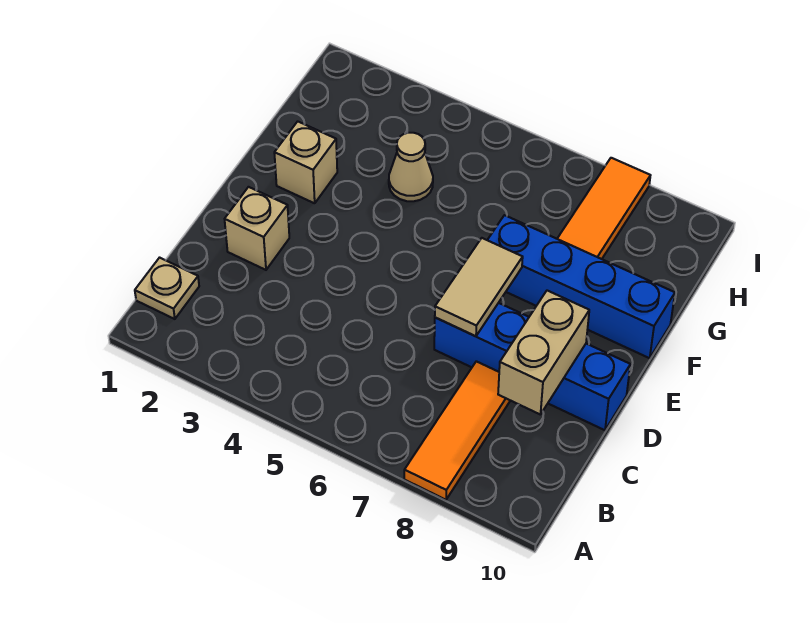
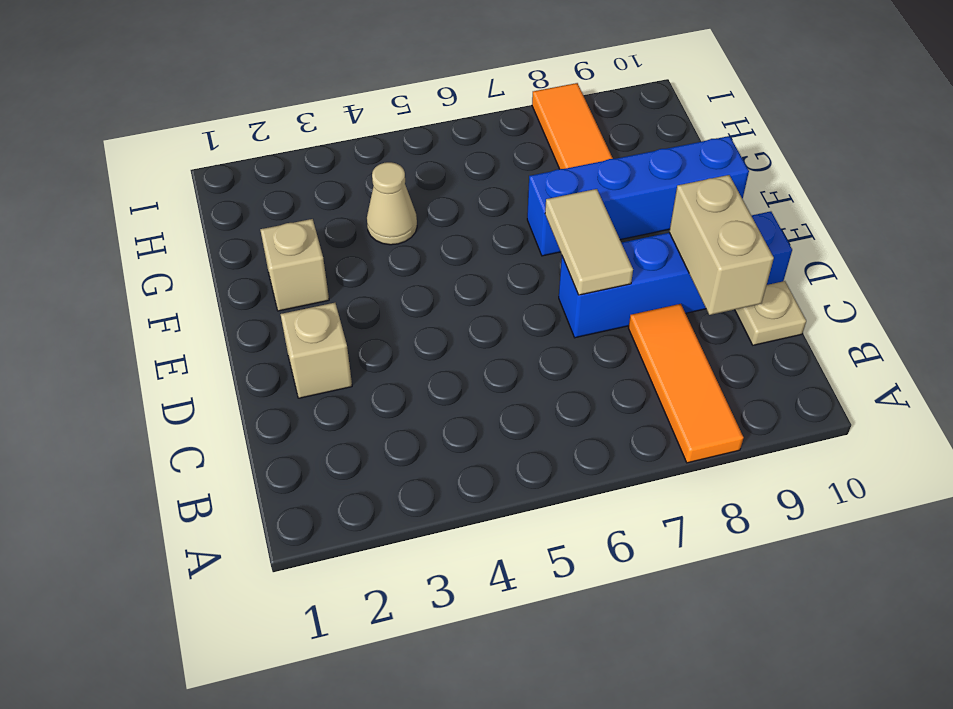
tan 1x1 plate [135,258,199,319] -> tan 1x1 plate moved to [735,281,806,345]

